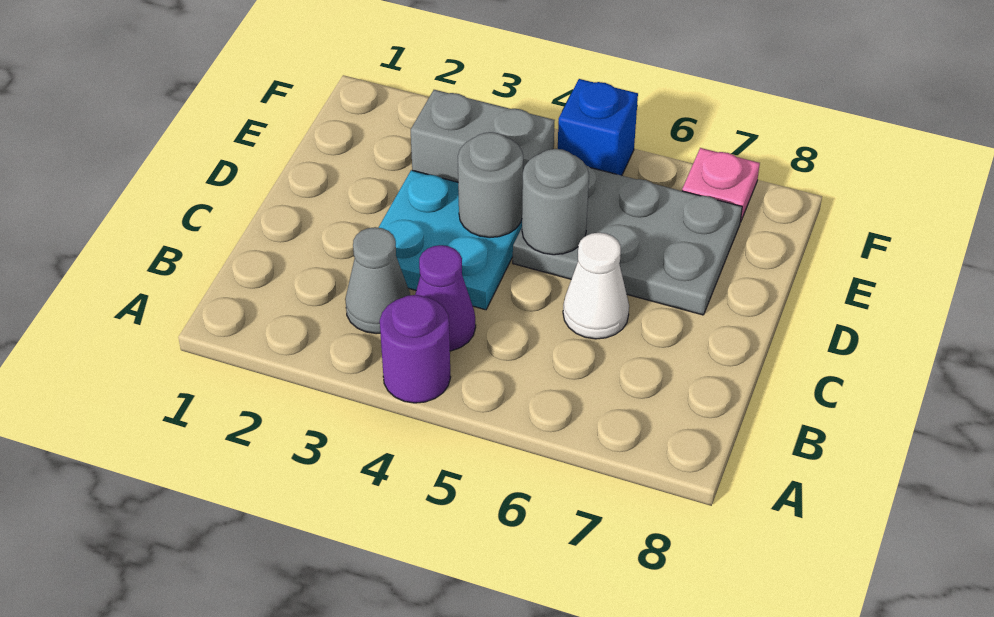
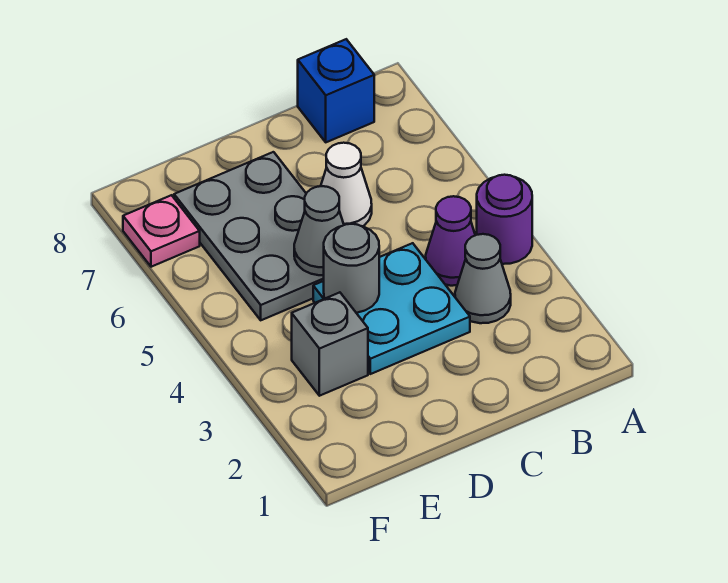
grey 1x1 round brick [522,149,589,255] -> grey 1x1 cone [294,186,344,275]
grey 1x2 brick [411,90,555,182] -> grey 1x1 brick [292,292,368,396]
blue 1x1 brick [558,79,638,176] -> blue 1x1 brick moved to [298,39,374,142]

